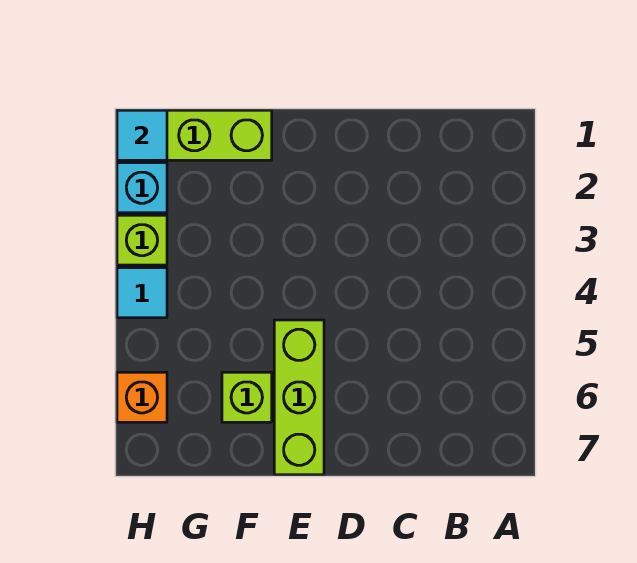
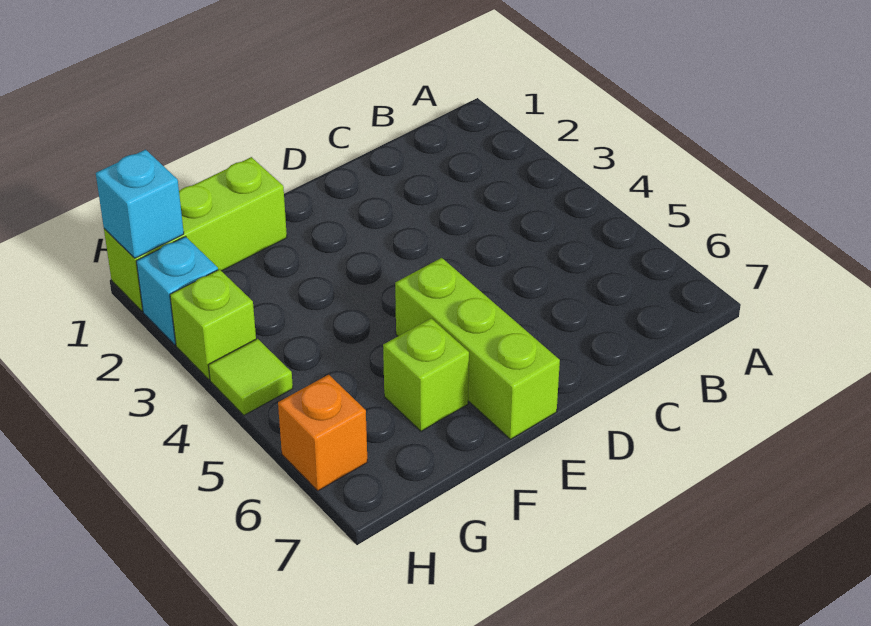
cyan 1x1 tile [117,110,167,160] -> cyan 1x1 brick [96,150,184,258]
cyan 1x1 tile [117,268,167,318] -> lime 1x1 tile [209,339,293,415]

